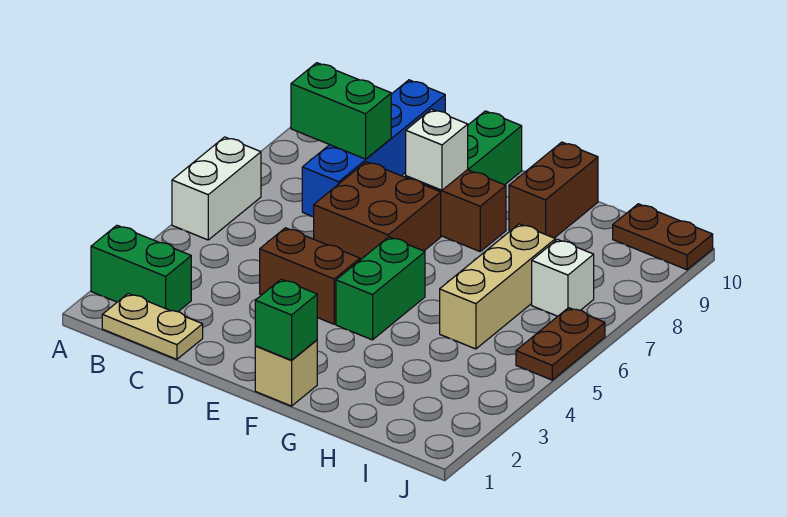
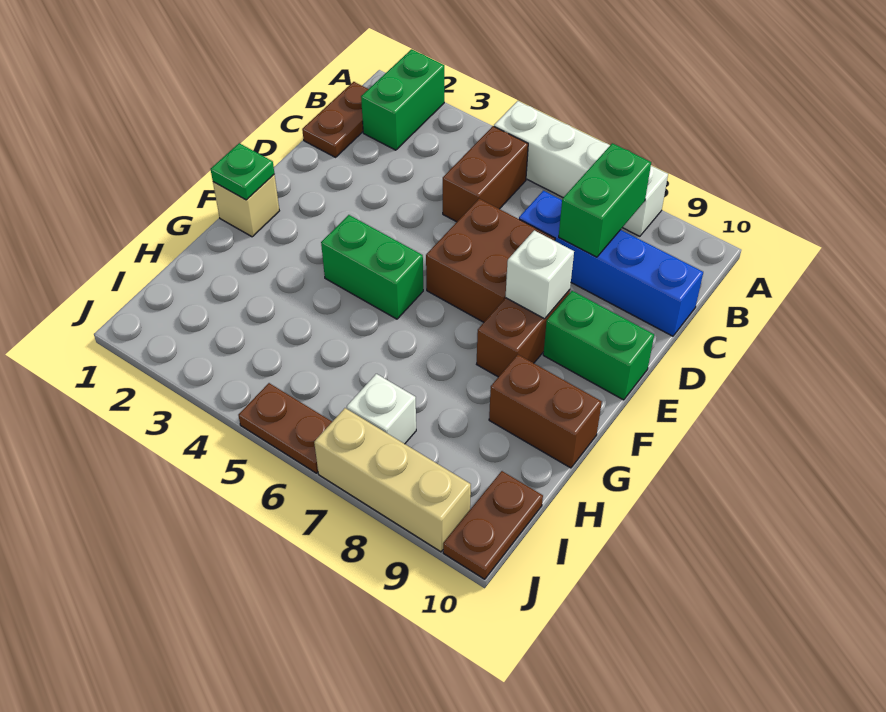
white 1x2 brick [172,137,261,240] -> white 1x4 brick [494,101,668,236]
tan 1x2 plate [102,294,203,359] -> brown 1x2 plate [302,82,368,157]
brown 1x2 brick [260,228,360,324] -> brown 1x2 brick moved to [443,126,528,222]
green 1x1 brick [255,279,317,360] -> green 1x1 plate [211,143,274,200]
tan 1x3 brick [440,224,555,349] -> tan 1x3 brick moved to [314,408,471,552]

